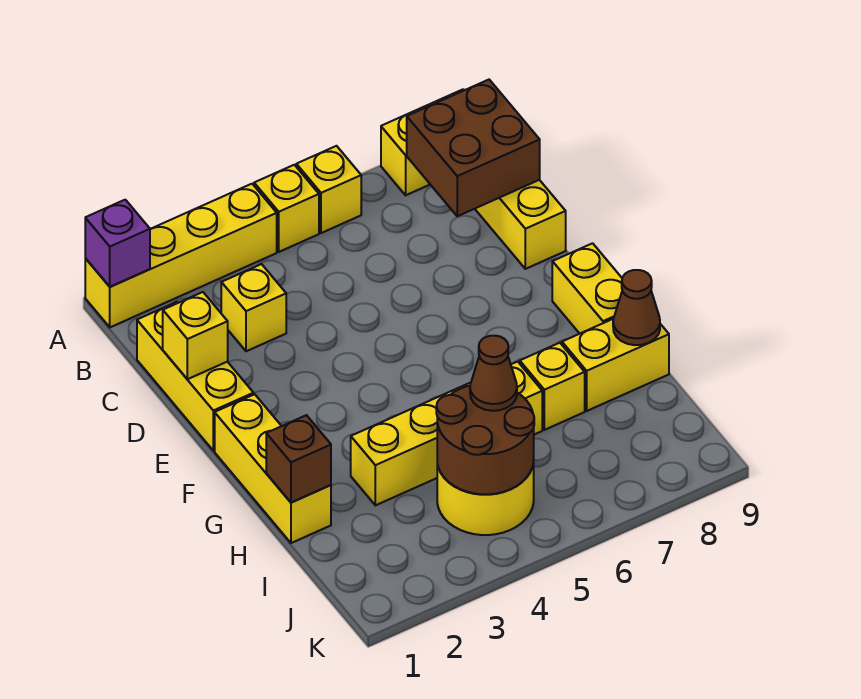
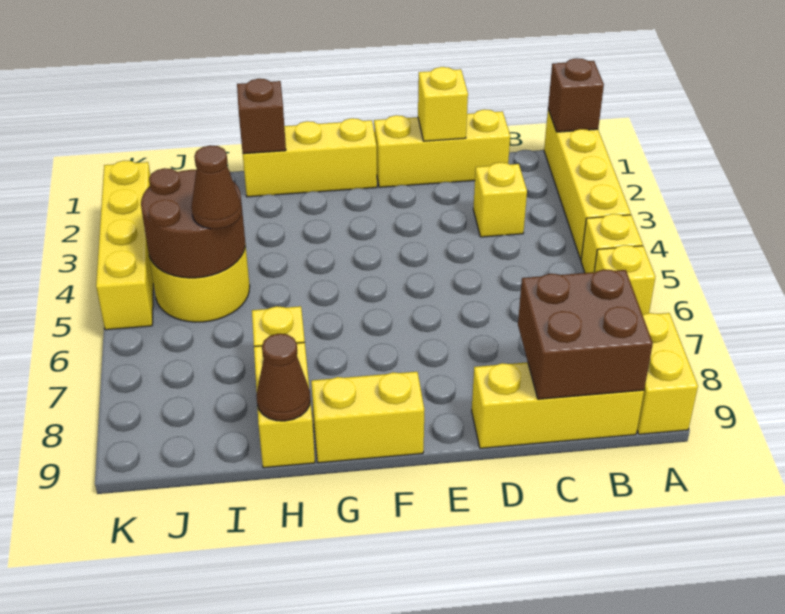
purple 1x1 brick [85,200,150,287] -> brown 1x1 brick [548,58,604,132]
yellow 1x4 brick [351,362,542,505] -> yellow 1x4 brick moved to [96,161,153,330]

